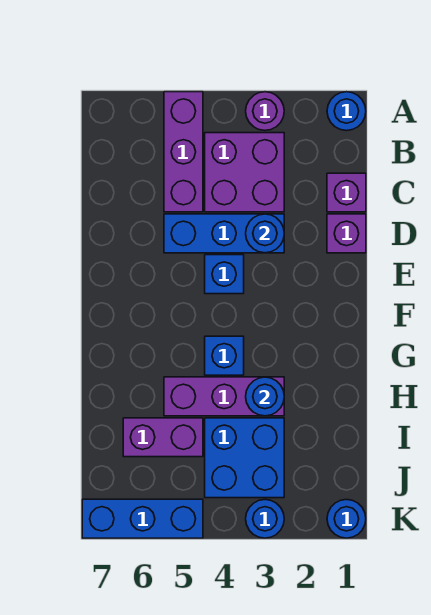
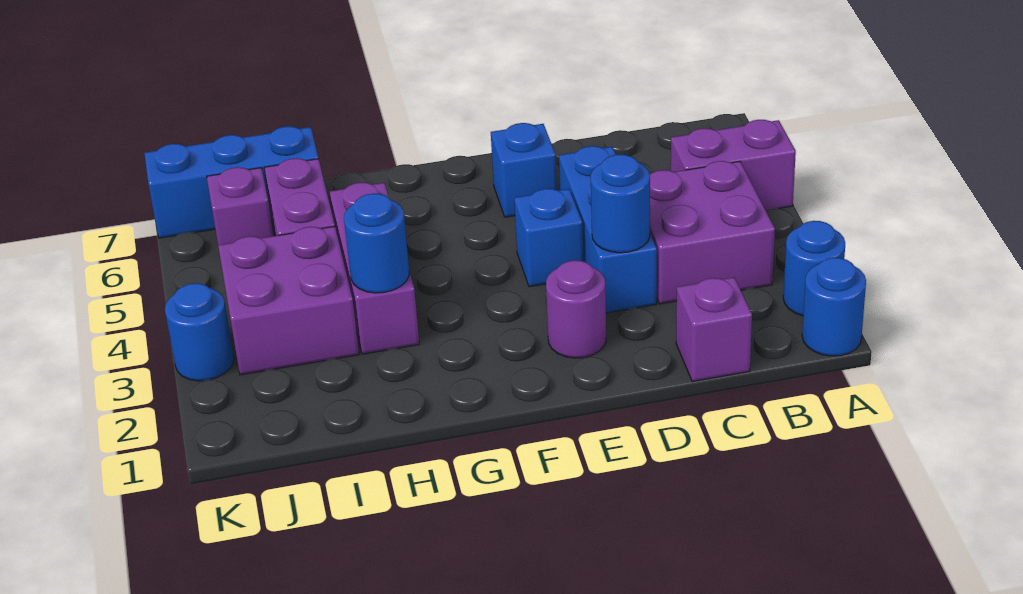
purple 1x1 round brick [246,92,284,130] -> purple 1x1 round brick moved to [546,260,606,358]
purple 1x3 brick [164,92,203,212] -> purple 1x2 brick [671,120,796,210]
purple 1x1 brick [327,214,366,253] -> purple 1x1 brick moved to [207,167,273,245]
blue 1x1 brick [205,336,244,375] -> blue 1x1 brick moved to [491,123,557,217]
blue 2x2 brick [205,418,284,498] -> purple 2x2 brick [218,226,359,375]
blue 1x1 round brick [327,500,366,538] -> blue 1x1 round brick moved to [783,221,845,316]
blue 1x3 brick [82,499,203,538] -> blue 1x3 brick turned to [144,126,318,238]

